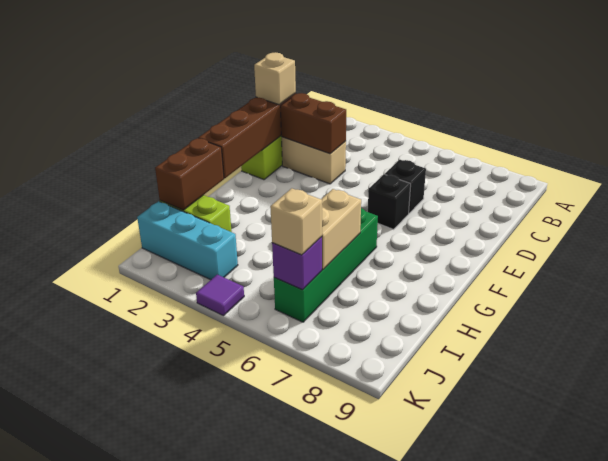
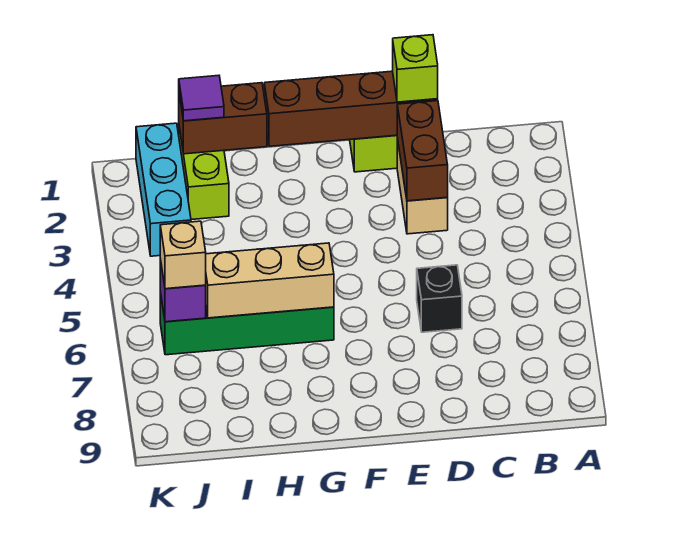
tan 1x1 brick [254,52,296,105] -> lime 1x1 brick [393,35,438,102]
black 1x1 brick [368,174,411,229] -> none
tan 1x2 brick [321,189,361,269] -> tan 1x3 brick [205,243,334,318]
purple 1x1 tile [196,275,244,316] -> purple 1x1 tile moved to [179,75,224,121]

